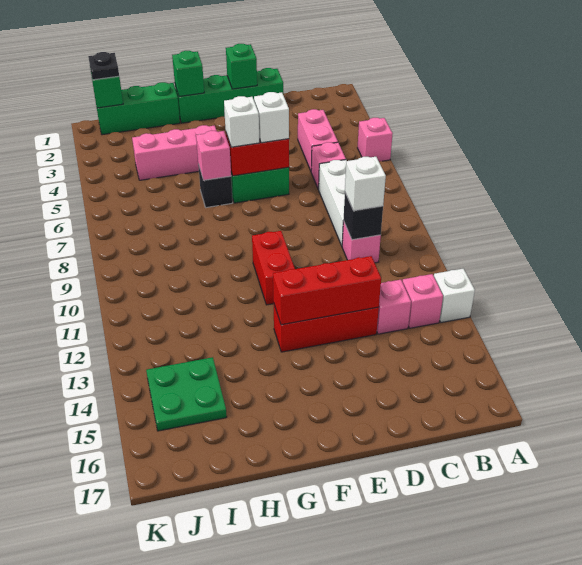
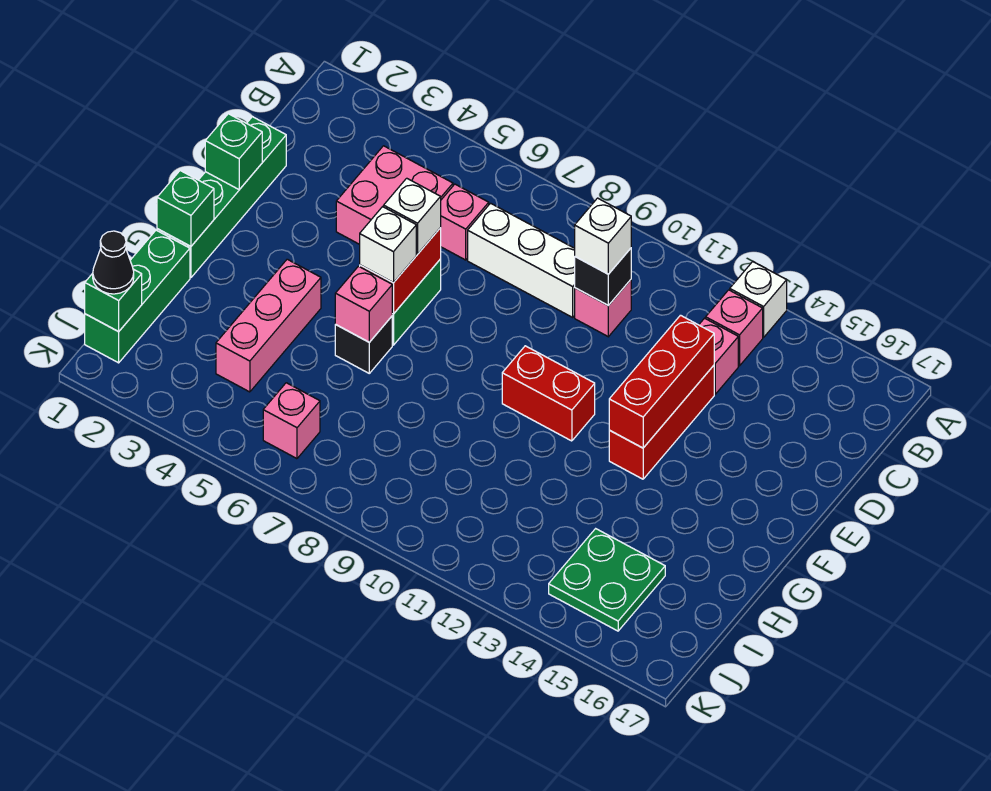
pink 1x1 brick [358,118,393,161] -> pink 1x1 brick moved to [263,383,320,459]
pink 1x2 brick [298,109,338,171] -> pink 2x2 brick [336,146,453,244]
black 1x1 plate [88,52,119,80] -> black 1x1 cone [93,231,134,294]

